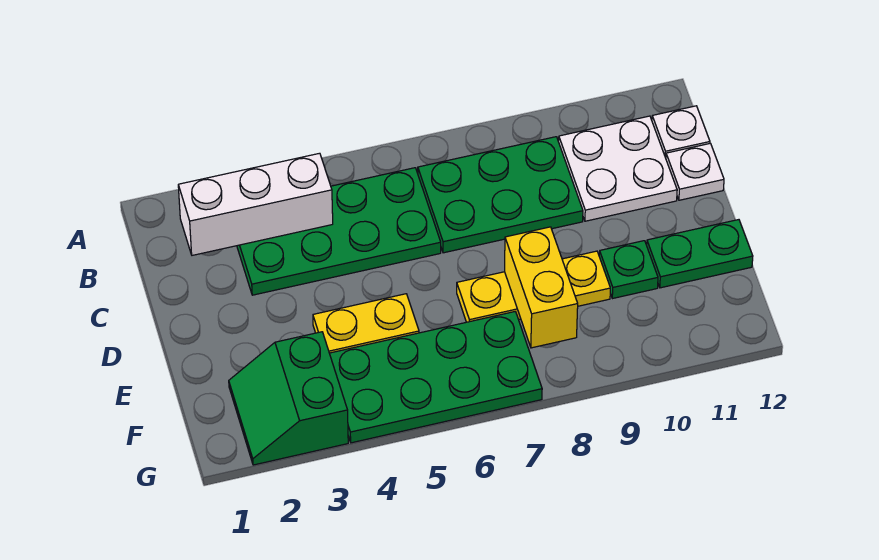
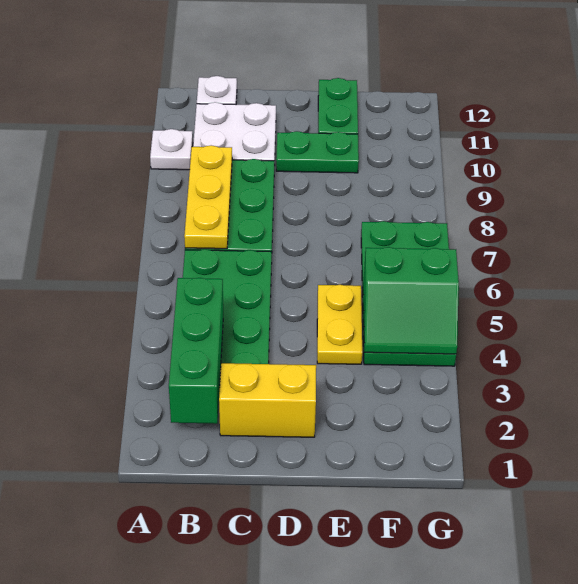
white 1x3 brick [178,153,333,255] -> green 1x3 brick [169,278,223,424]
white 1x1 plate [666,143,724,200] -> white 1x1 plate moved to [150,129,193,170]
yellow 1x3 plate [457,251,610,322] -> yellow 1x3 plate moved to [184,145,232,249]
yellow 1x2 brick [505,227,578,348] -> yellow 1x2 brick moved to [219,363,316,437]
green 1x1 plate [599,241,658,299] -> green 1x2 plate [276,131,359,173]
green 2x2 slope [229,332,348,465] -> green 2x2 slope moved to [363,247,459,354]

